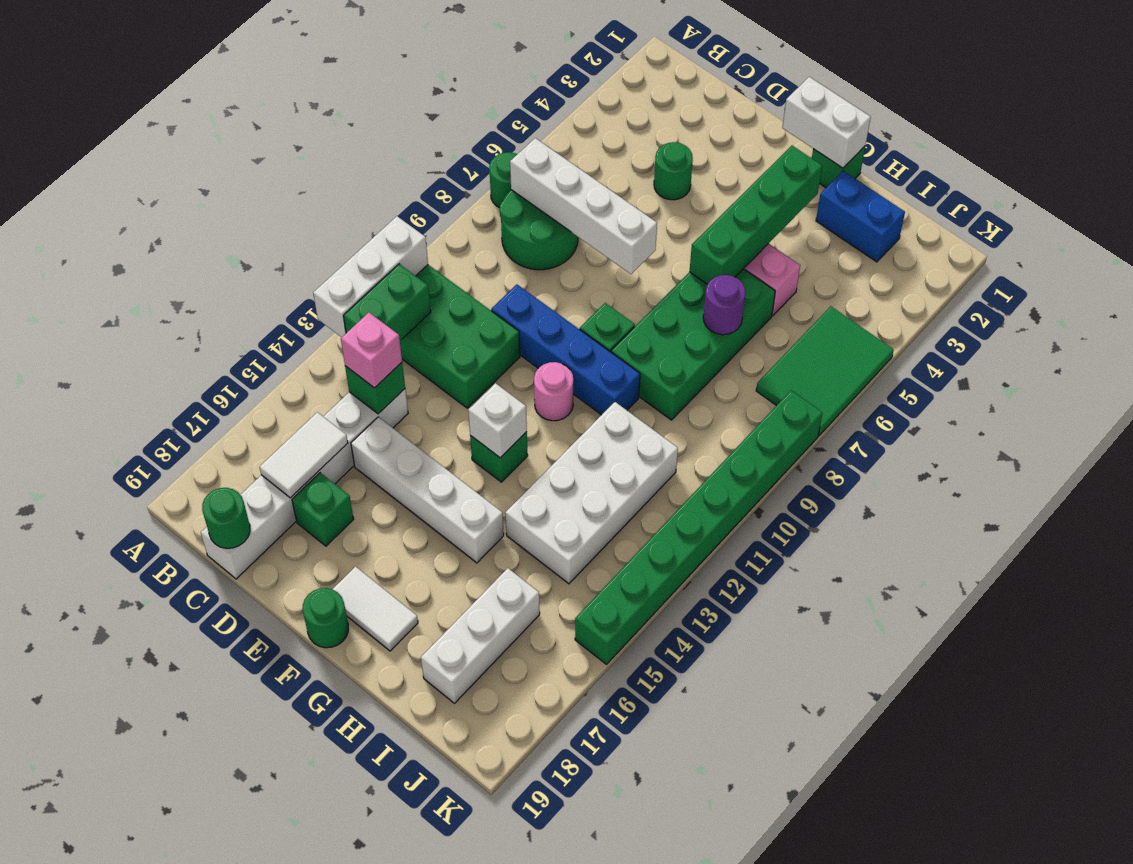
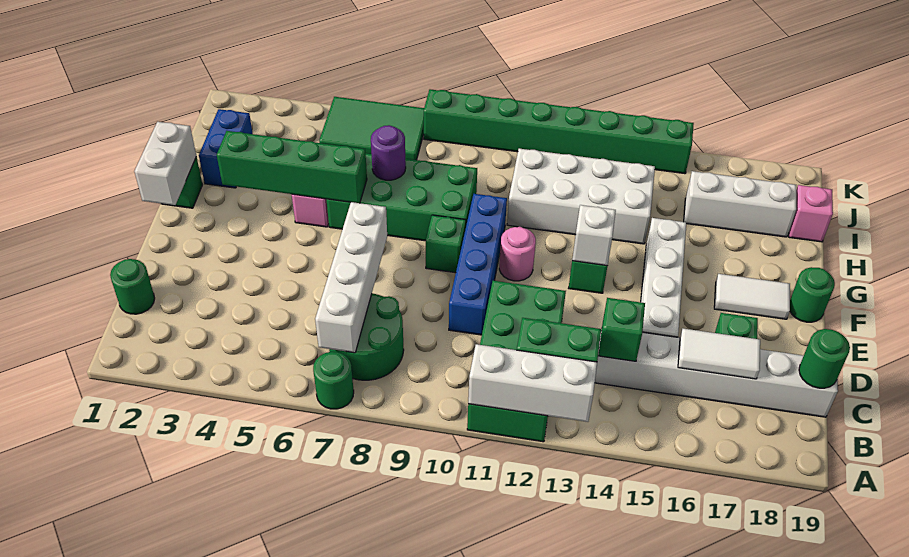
pink 1x1 brick [341,313,402,388] -> pink 1x1 brick moved to [789,185,833,242]
green 1x1 round brick [654,142,693,200] -> green 1x1 round brick moved to [110,259,155,314]
white 1x2 tile [333,567,418,651] -> white 1x2 tile turned to [714,274,790,319]

